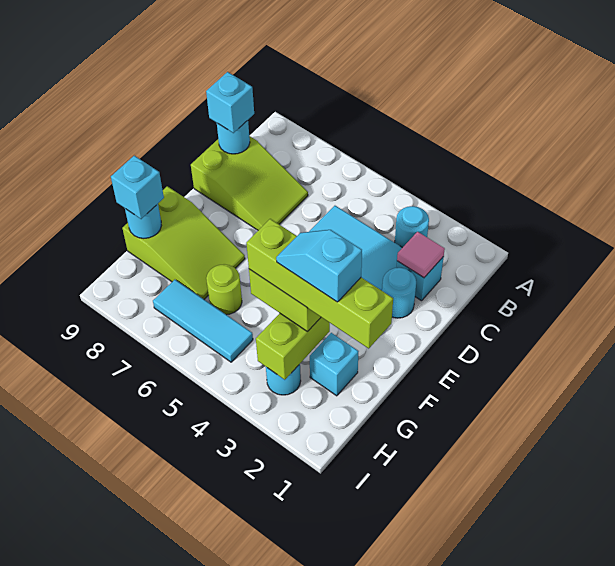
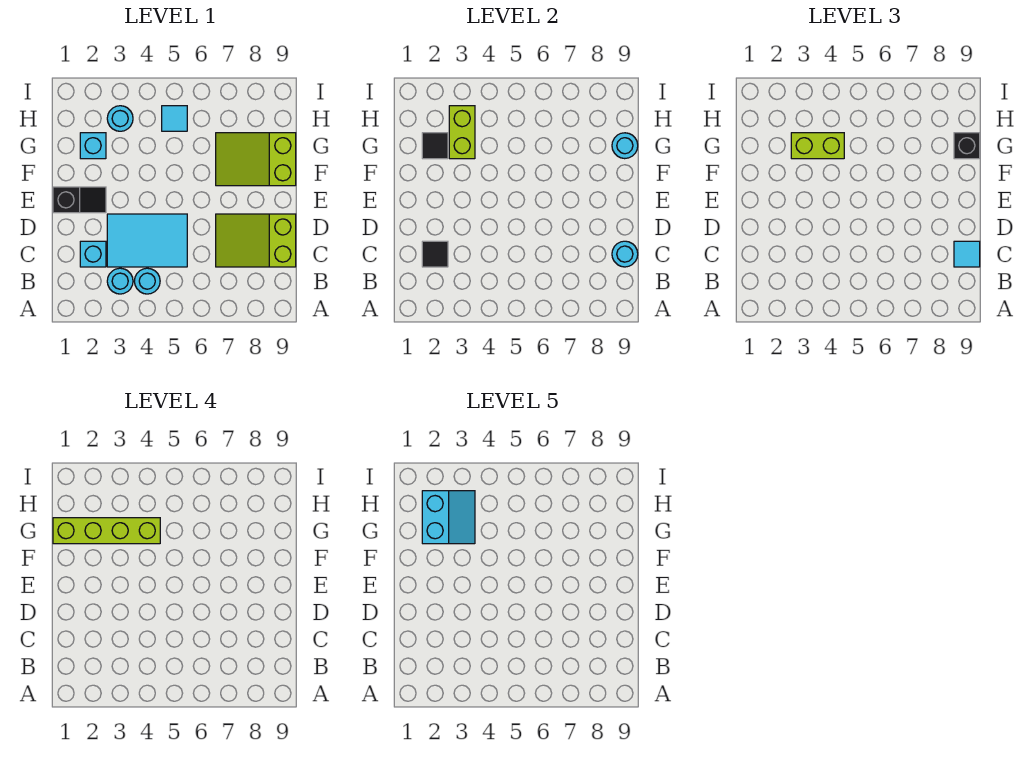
pink 1x1 tile [397,232,445,278] -> black 1x1 tile [422,241,448,267]
cyan 1x1 brick [206,72,254,133] -> cyan 1x1 tile [954,241,980,267]
cyan 1x1 round brick [382,268,416,318] -> cyan 1x1 round brick moved to [134,268,160,294]
none -> black 1x2 slope [53,187,106,213]
none -> black 1x1 tile [422,133,448,159]
cyan 1x2 slope [276,230,362,302] -> cyan 2x2 slope [422,491,475,544]
lime 1x1 round brick [206,264,242,315] -> none
cyan 1x1 brick [111,156,164,219] -> black 1x1 brick [954,133,980,159]
cyan 1x3 tile [153,280,253,362] -> cyan 1x1 tile [162,106,187,131]

